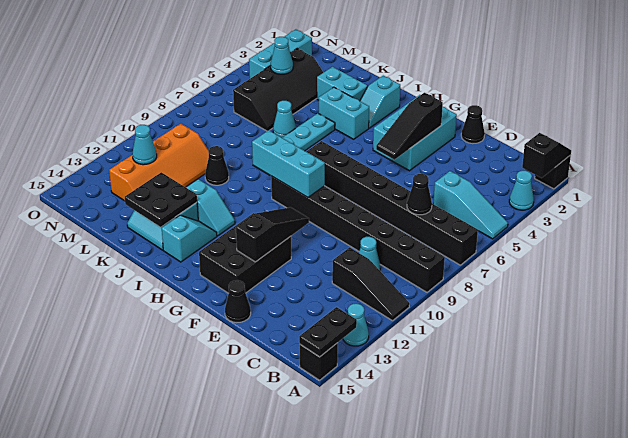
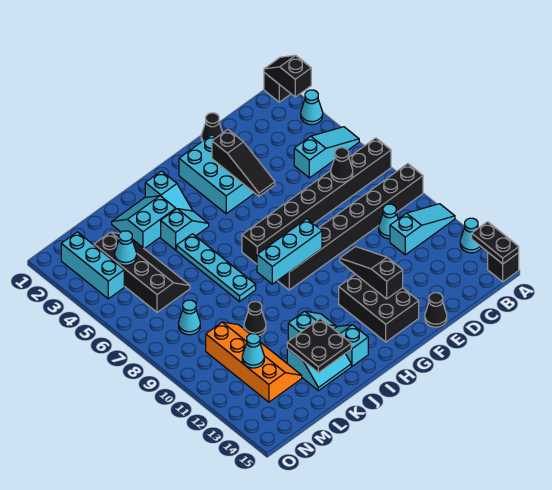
black 1x3 slope [332,248,409,321] -> cyan 1x3 slope [390,204,455,255]
cyan 1x2 brick [319,87,369,139] -> cyan 1x2 slope [161,209,209,250]
cyan 1x1 cone [273,101,296,137] -> cyan 1x1 cone moved to [179,300,200,335]

